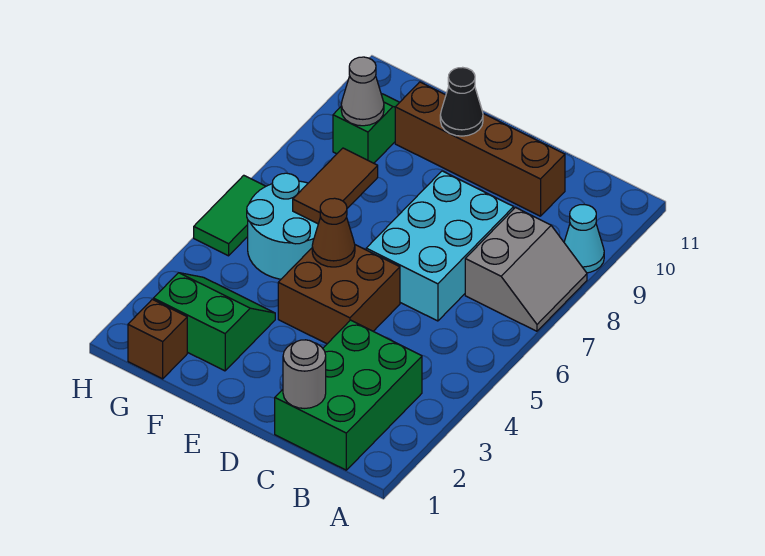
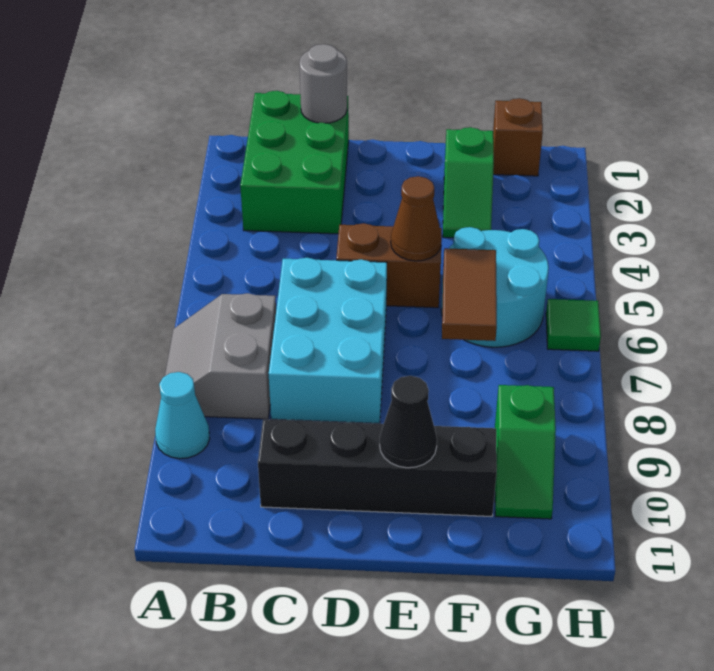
brown 1x4 brick [395,82,565,216] -> black 1x4 brick [258,419,497,516]
brown 2x2 brick [278,245,400,344] -> brown 1x2 brick [336,223,442,308]
green 2x2 slope [153,273,275,371] -> green 1x2 slope [443,127,494,238]
grey 1x1 cone [341,57,384,126] -> none
green 1x2 tile [194,175,266,256] -> green 1x1 tile [546,299,601,351]

